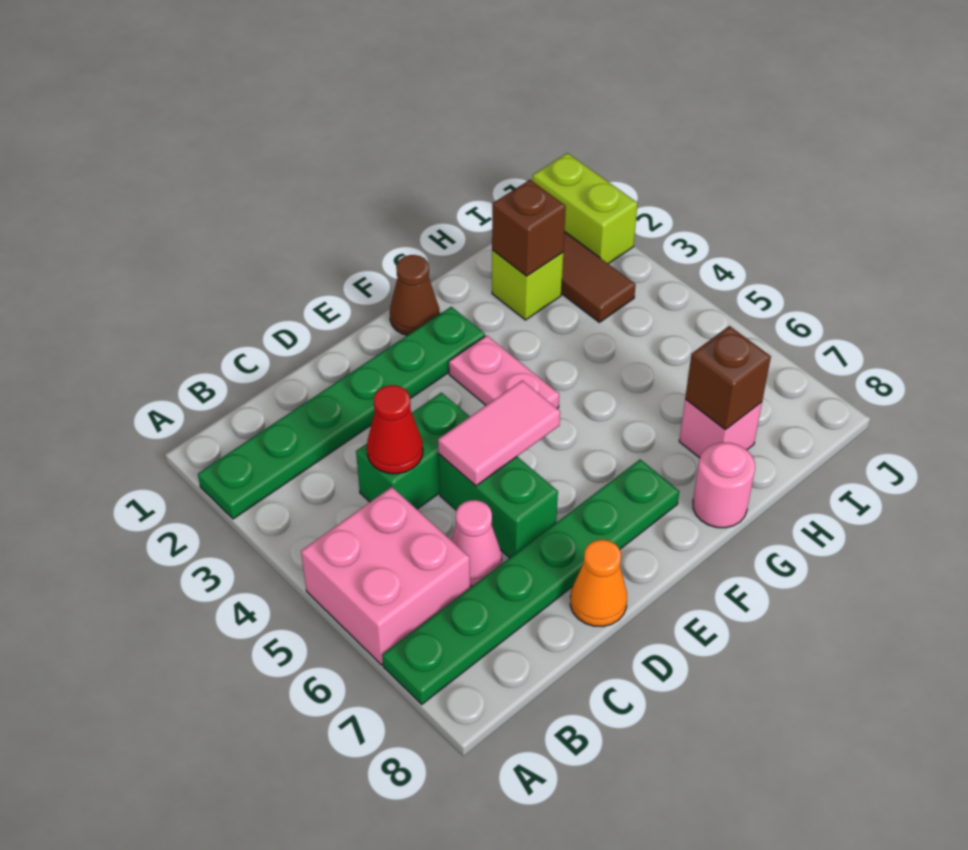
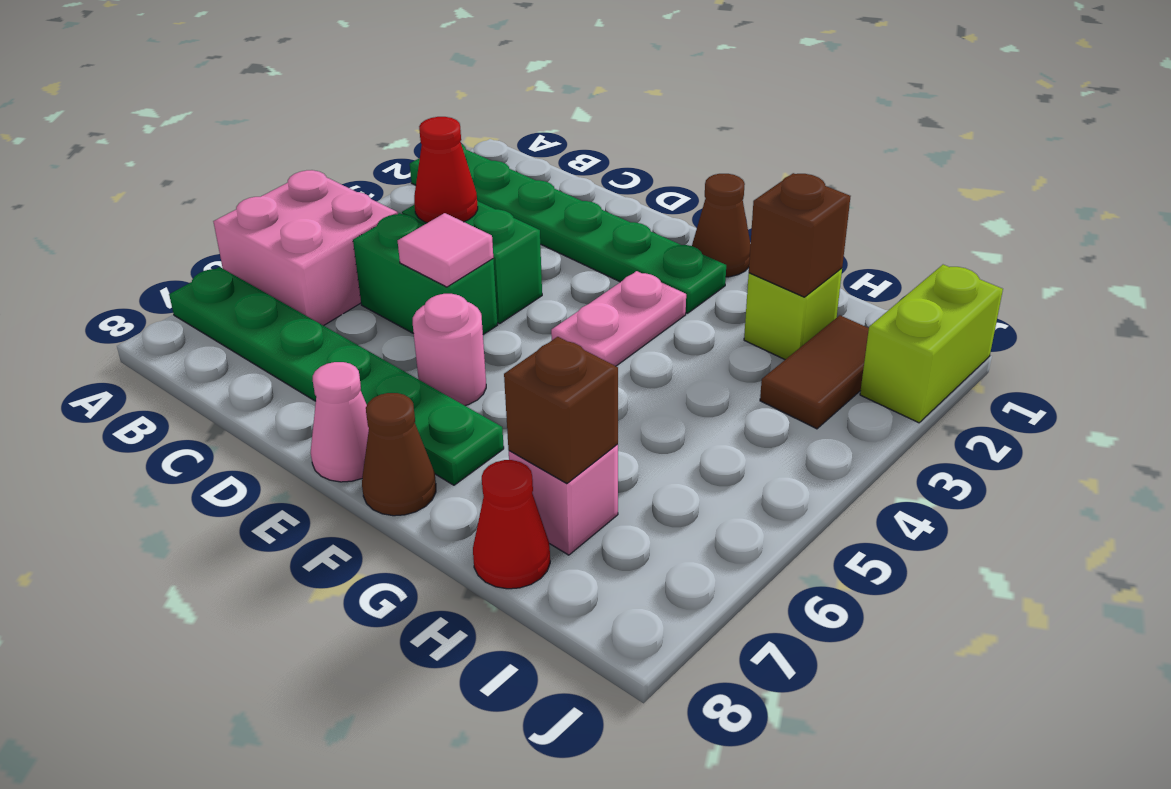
pink 1x1 cone [451,500,502,586] -> pink 1x1 cone moved to [311,362,369,482]
green 1x2 brick [439,454,558,558] -> green 1x2 brick turned to [353,213,497,335]
pink 1x2 tile [438,380,560,486] -> pink 1x1 tile [398,213,493,287]
orange 1x1 cone [570,540,627,626] -> none
none -> brown 1x1 cone [362,393,436,516]
pink 1x1 round brick [693,442,755,528] -> pink 1x1 round brick moved to [413,294,486,406]
none -> red 1x1 cone [473,460,550,589]

